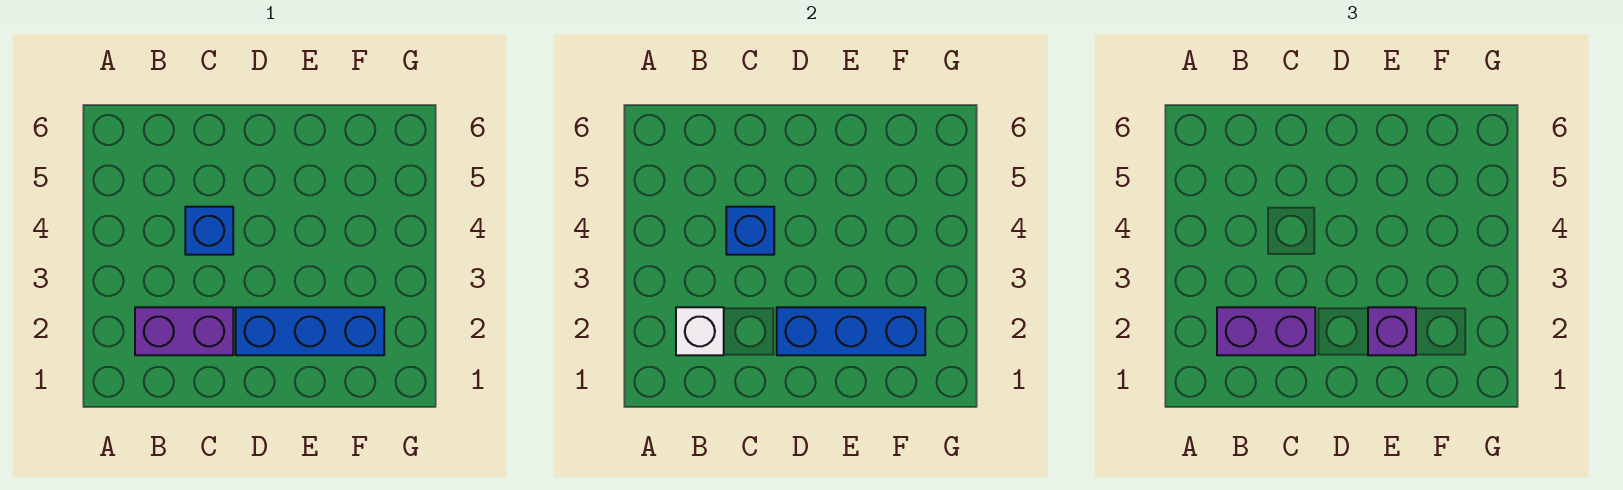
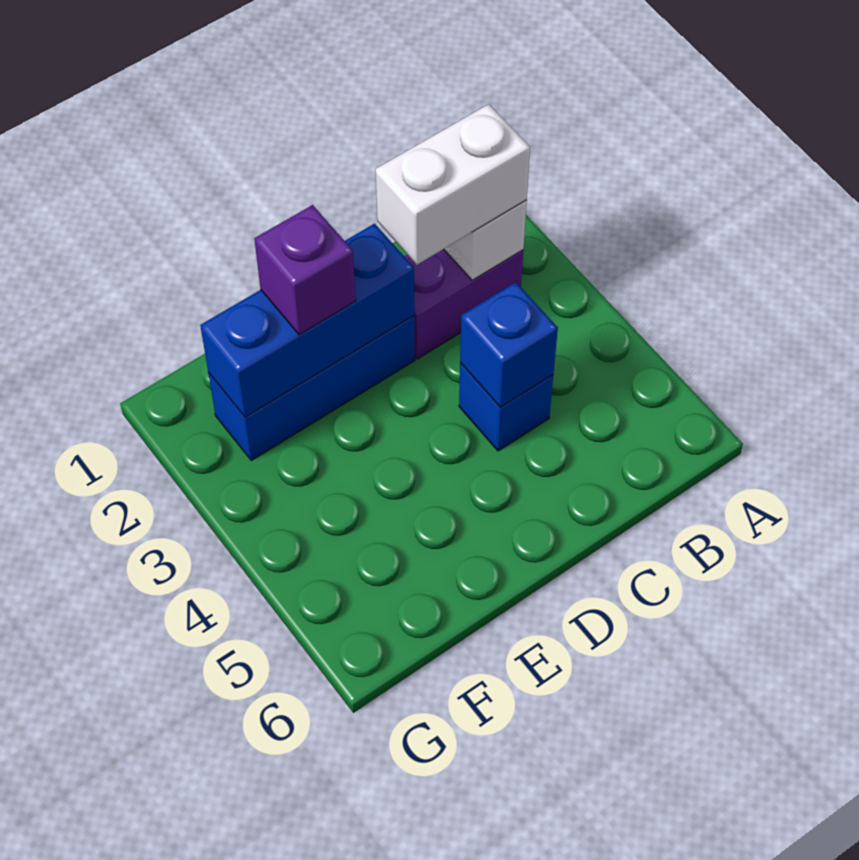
purple 1x2 brick [1217,307,1315,355] -> white 1x2 brick [375,104,530,265]

